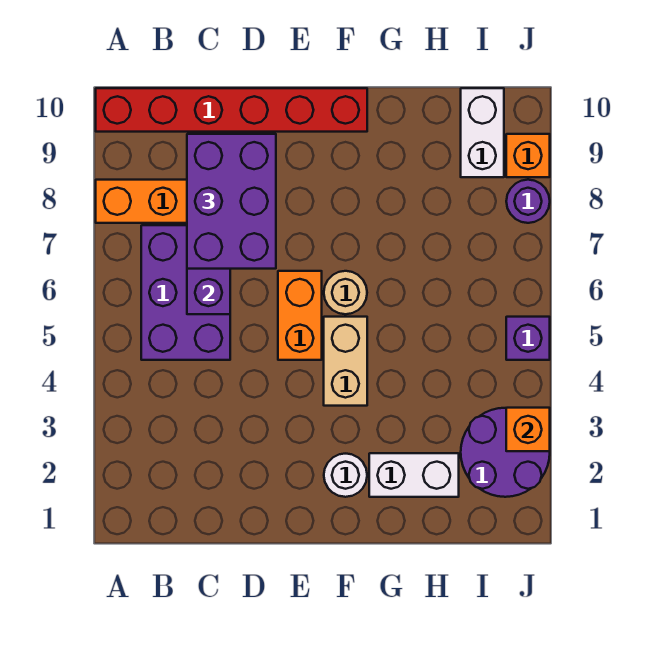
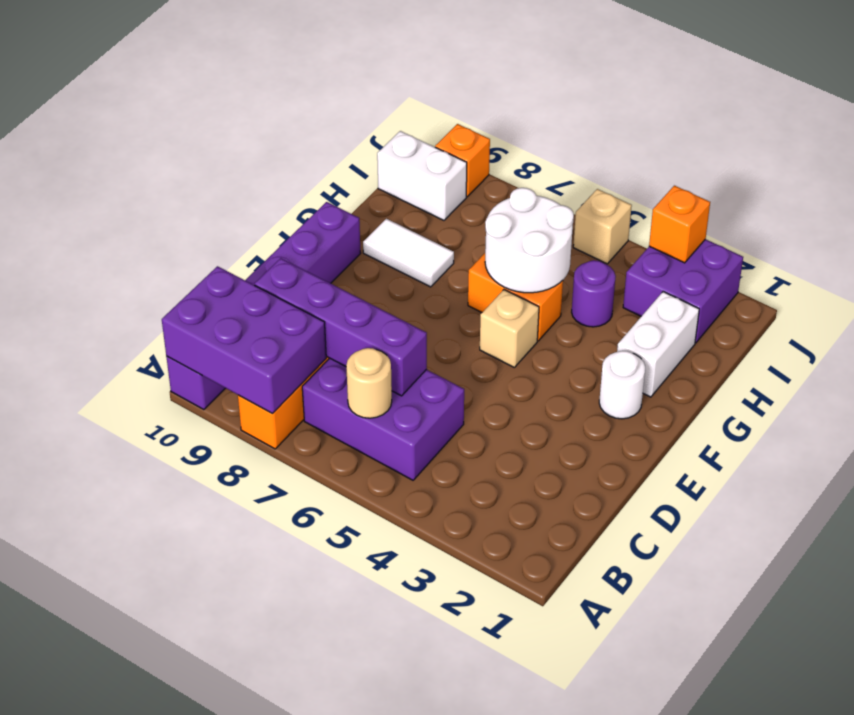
red 1x6 brick [96,88,367,132] -> purple 1x6 brick [166,202,361,410]
purple 2x3 brick [187,134,276,269] -> purple 2x3 brick moved to [162,266,326,414]
orange 1x2 brick [278,271,322,360] -> orange 1x2 brick moved to [468,253,563,341]
tan 1x2 brick [324,317,367,406] -> tan 1x1 brick [480,290,539,367]
tan 1x1 round brick [324,271,367,314] -> tan 1x1 round brick moved to [346,348,392,418]
none -> white 2x2 round brick [485,188,574,293]
none -> white 1x2 tile [363,219,454,287]
purple 2x2 round brick [461,408,550,497] -> purple 2x2 brick [623,239,743,343]
purple 1x1 brick [506,317,550,360] -> tan 1x1 brick [573,189,632,264]
purple 1x1 round brick [506,180,550,223] -> purple 1x1 round brick moved to [572,260,616,327]

